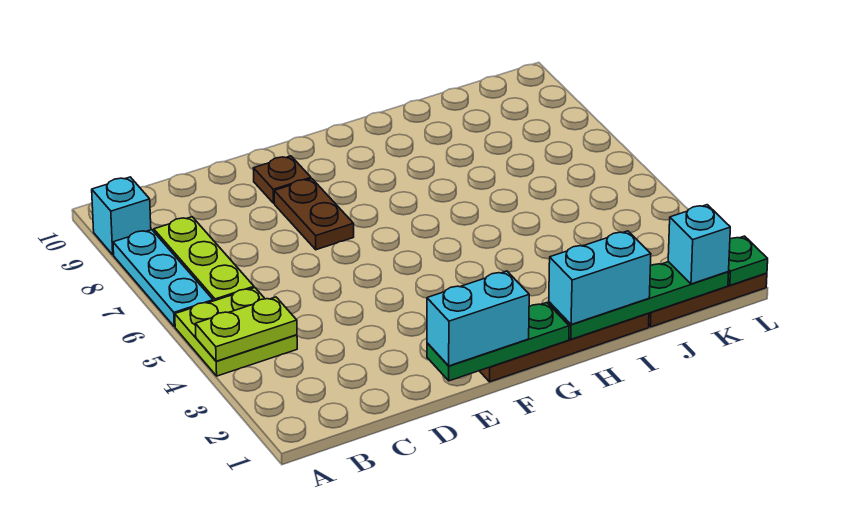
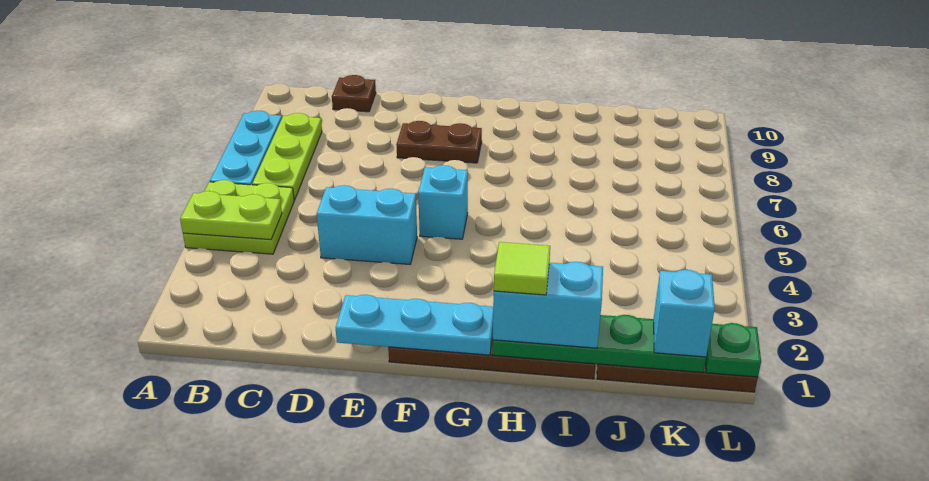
cyan 1x1 brick [92,177,151,255] -> cyan 1x1 brick moved to [418,165,468,239]
green 1x3 plate [427,303,569,381] -> cyan 1x3 plate [336,295,493,355]
cyan 1x2 brick [427,271,529,366] -> cyan 1x2 brick moved to [317,185,417,264]
brown 1x2 plate [274,179,354,250] -> brown 1x2 plate turned to [396,121,482,163]
brown 1x1 plate [254,156,311,203] -> brown 1x1 plate moved to [332,75,376,112]
none -> lime 1x1 tile [494,242,550,295]

